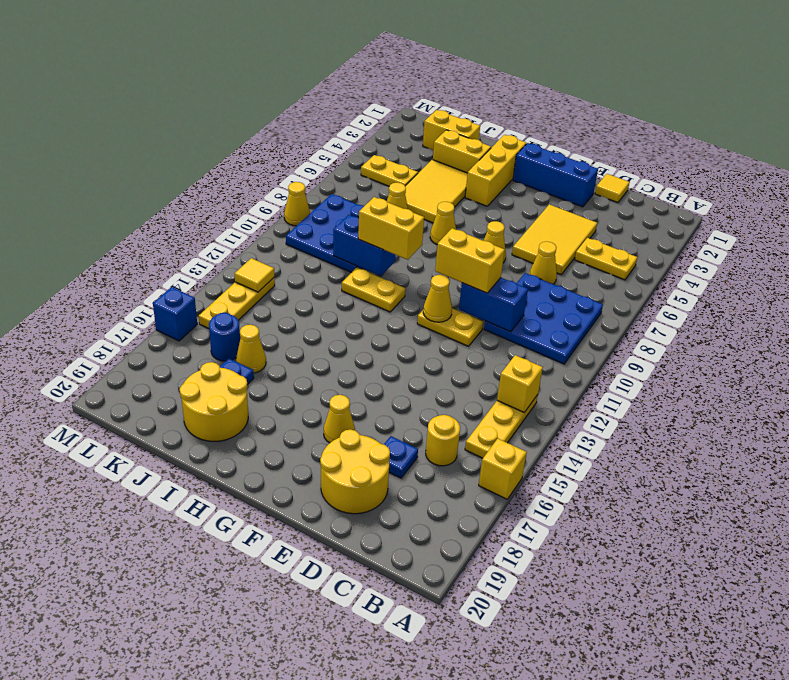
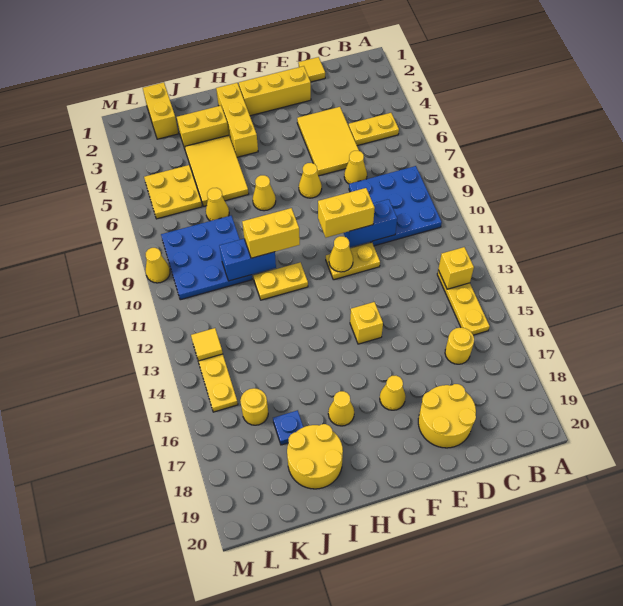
yellow 1x1 brick [479,438,527,499] -> yellow 1x1 brick moved to [350,302,383,344]
blue 1x1 plate [384,436,418,478] -> none
blue 1x3 brick [513,143,598,207] -> yellow 1x3 brick [239,66,311,116]
yellow 1x2 brick [423,110,480,150] -> yellow 1x2 brick turned to [143,82,179,139]
yellow 1x1 cone [236,325,266,373] -> yellow 1x1 cone moved to [328,391,354,426]
yellow 1x2 plate [361,155,418,186] -> yellow 2x2 plate [144,165,202,219]
blue 1x1 round brick [209,313,240,361] -> yellow 1x1 round brick [240,388,268,425]
blue 1x1 brick [153,287,197,341] -> none

